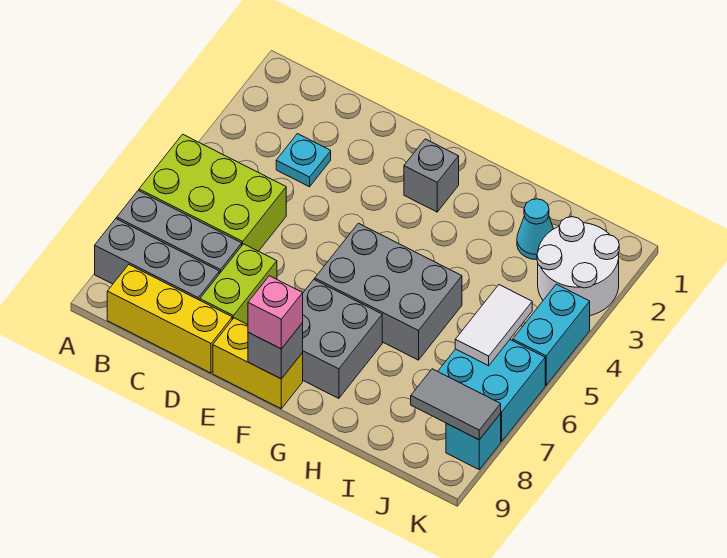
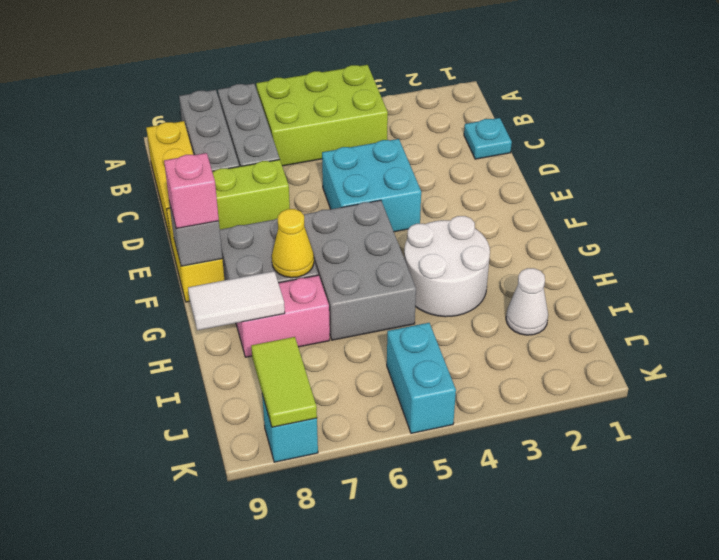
lime 2x3 brick [139,134,286,251] -> lime 2x3 brick turned to [256,65,388,166]
cyan 1x1 plate [276,134,331,187] -> cyan 1x1 plate moved to [464,118,512,159]
grey 1x1 brick [404,139,459,212] -> none
none -> yellow 1x1 cone [272,209,314,278]
none -> pink 1x2 brick [237,275,330,357]
cyan 1x1 cone [517,199,553,260] -> white 1x1 cone [506,268,548,335]
white 2x2 round brick [537,217,619,315] -> white 2x2 round brick moved to [404,216,490,317]
white 1x2 tile [455,285,532,366] -> white 1x2 tile moved to [188,271,285,330]
cyan 2x2 brick [438,340,545,442] -> cyan 2x2 brick moved to [322,139,421,232]
grey 1x2 tile [411,369,501,440] -> lime 1x2 tile [251,337,317,427]
cyan 1x2 brick [513,284,590,385] -> cyan 1x2 brick turned to [387,323,456,433]

